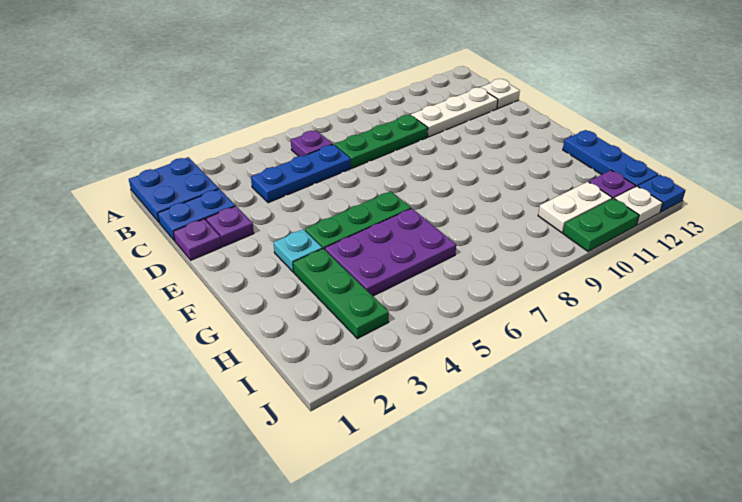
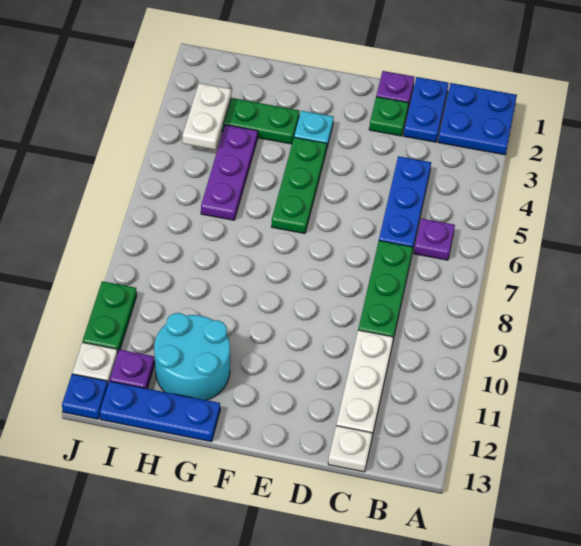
purple 1x1 plate [206,206,254,246] -> green 1x1 plate [369,97,409,136]
purple 2x3 plate [325,209,456,296] -> purple 1x3 plate [201,125,258,220]
none -> cyan 2x2 round brick [154,313,230,400]
white 1x2 plate [538,182,612,233] -> white 1x2 plate moved to [183,83,231,150]

